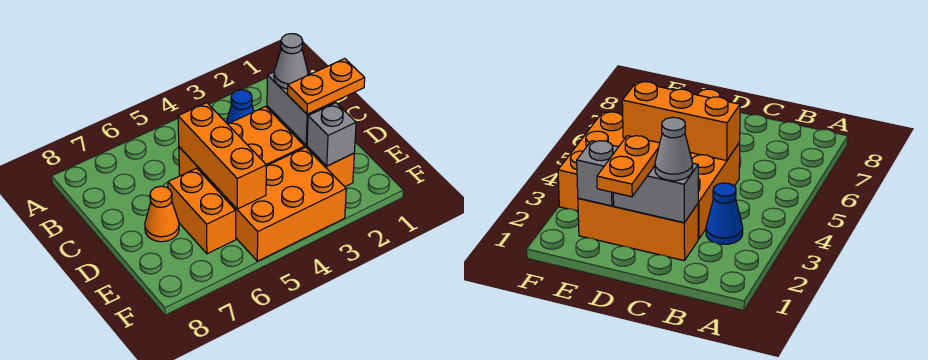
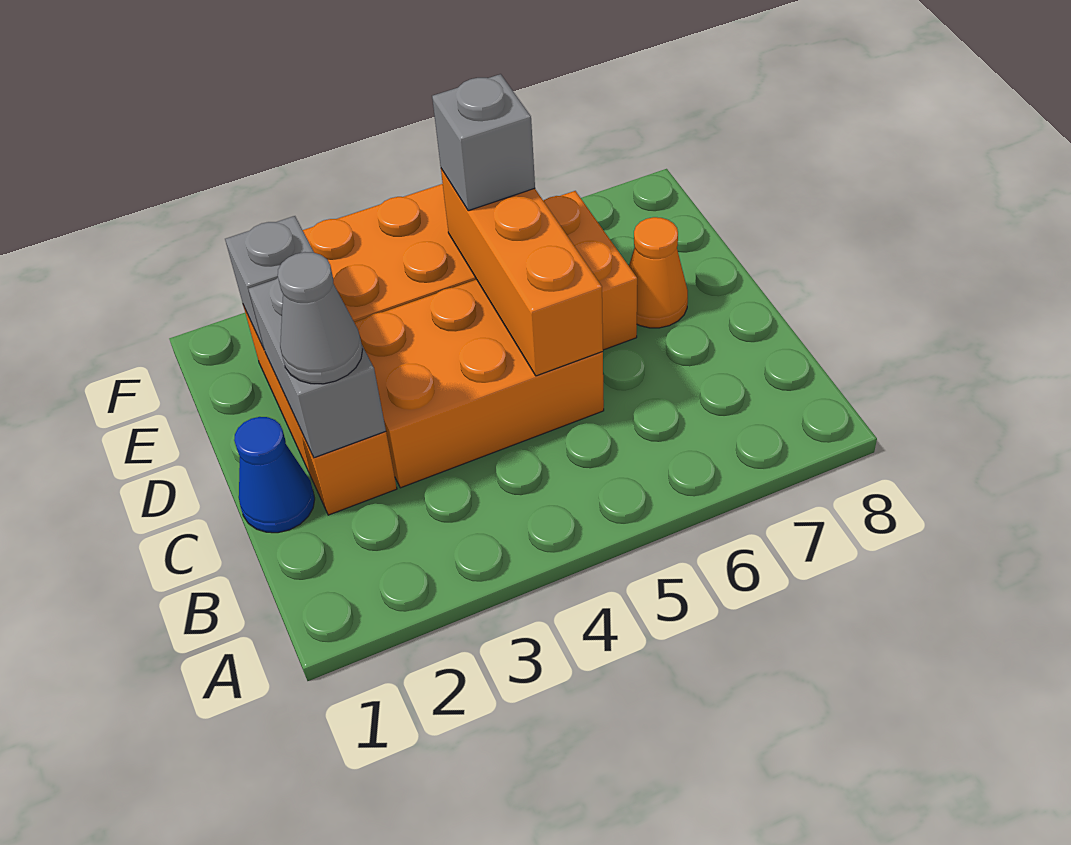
blue 1x1 cone [226,90,254,124] -> blue 1x1 cone moved to [234,417,315,533]
orange 1x2 plate [288,59,365,114] -> none
none -> grey 1x1 brick [432,74,535,211]

